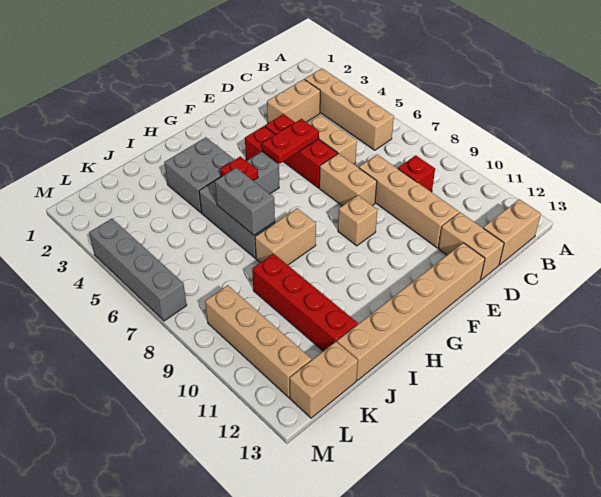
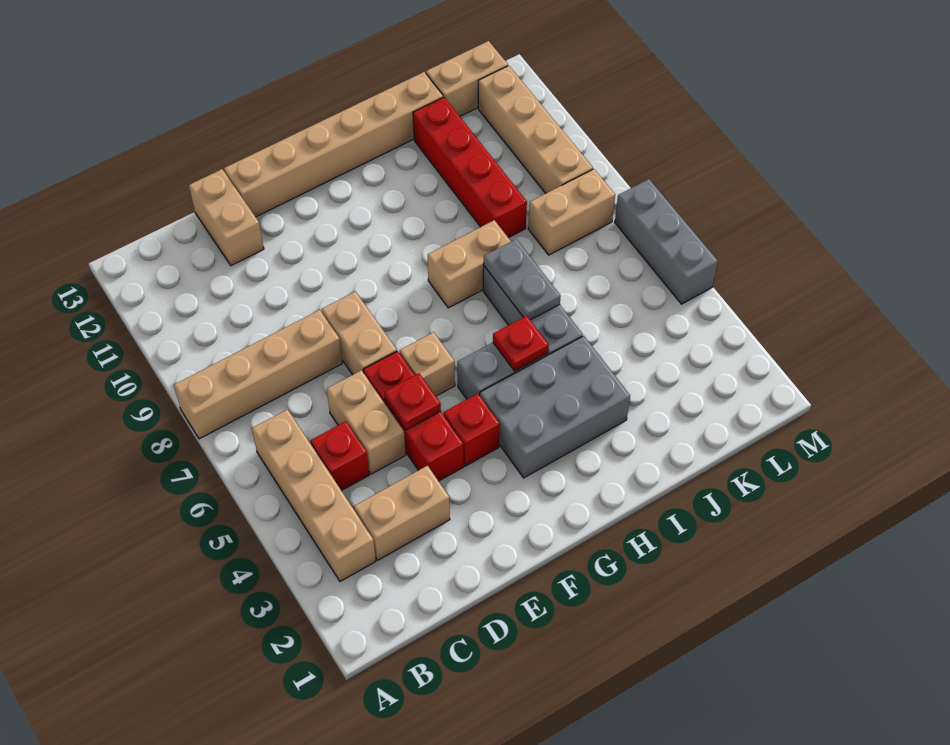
tan 1x2 brick [483,199,541,265] -> tan 1x2 brick moved to [528,169,615,255]
red 1x1 brick [398,155,435,192] -> red 1x1 brick moved to [311,421,369,491]
tan 1x4 brick [358,155,459,248] -> tan 1x4 brick turned to [174,310,342,439]
red 1x2 plate [262,119,319,163] -> red 1x1 plate [384,373,441,430]
tan 1x1 brick [338,195,377,246] -> tan 1x1 brick moved to [400,332,455,396]
grey 2x2 brick [164,137,235,213] -> grey 2x3 brick [480,336,630,478]
grey 1x2 brick [215,168,275,235] -> grey 1x2 plate [484,239,561,320]
grey 1x4 brick [89,219,187,321] -> grey 1x3 brick [615,179,718,304]

